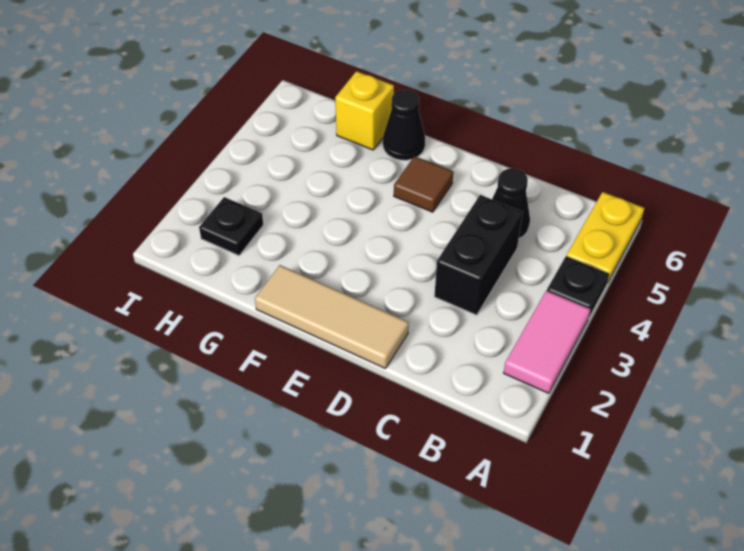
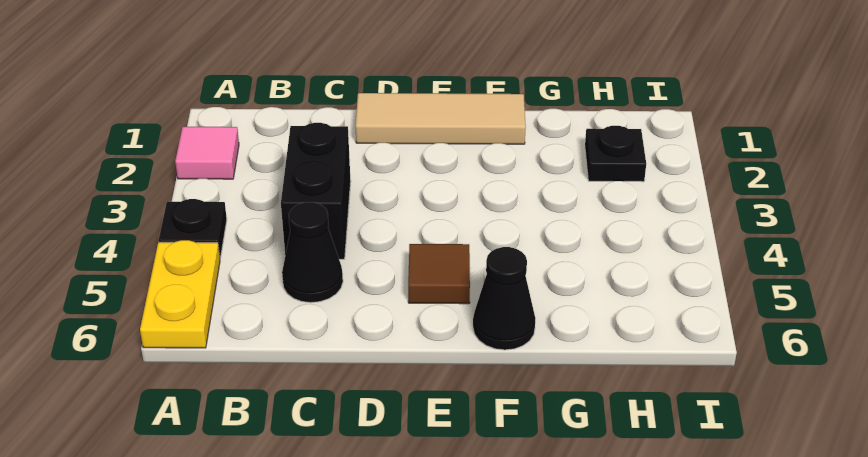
pink 1x2 tile [504,291,591,393] -> pink 1x1 tile [175,127,239,179]
yellow 1x1 brick [335,71,394,150] -> none

